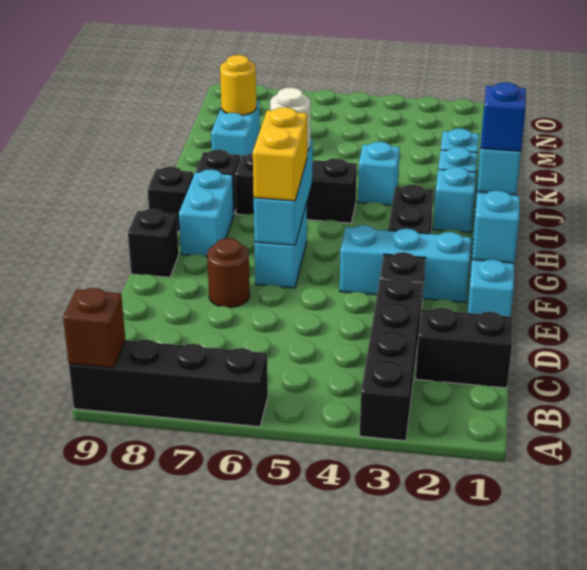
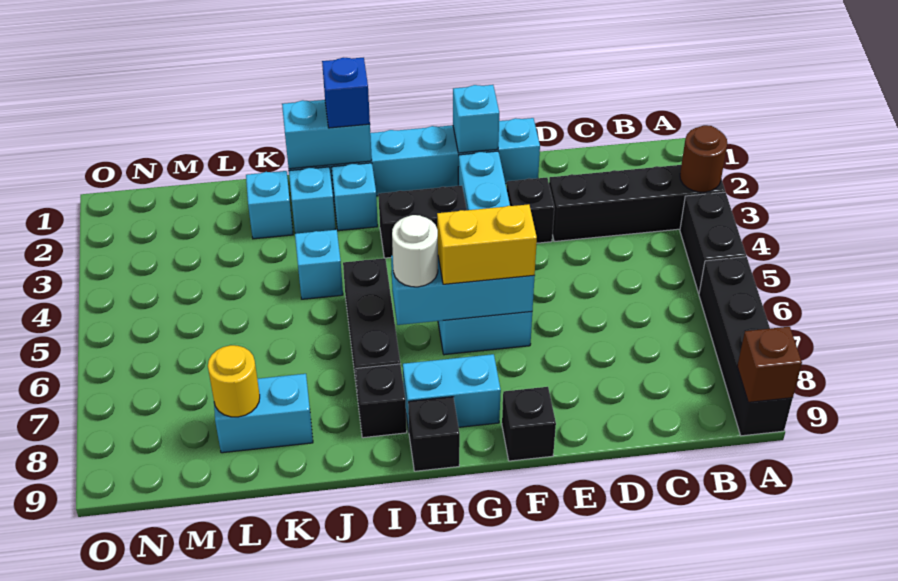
black 1x2 brick [416,308,513,388] -> black 1x2 brick moved to [680,192,746,293]
brown 1x1 round brick [207,238,250,307] -> brown 1x1 round brick moved to [680,125,727,192]

